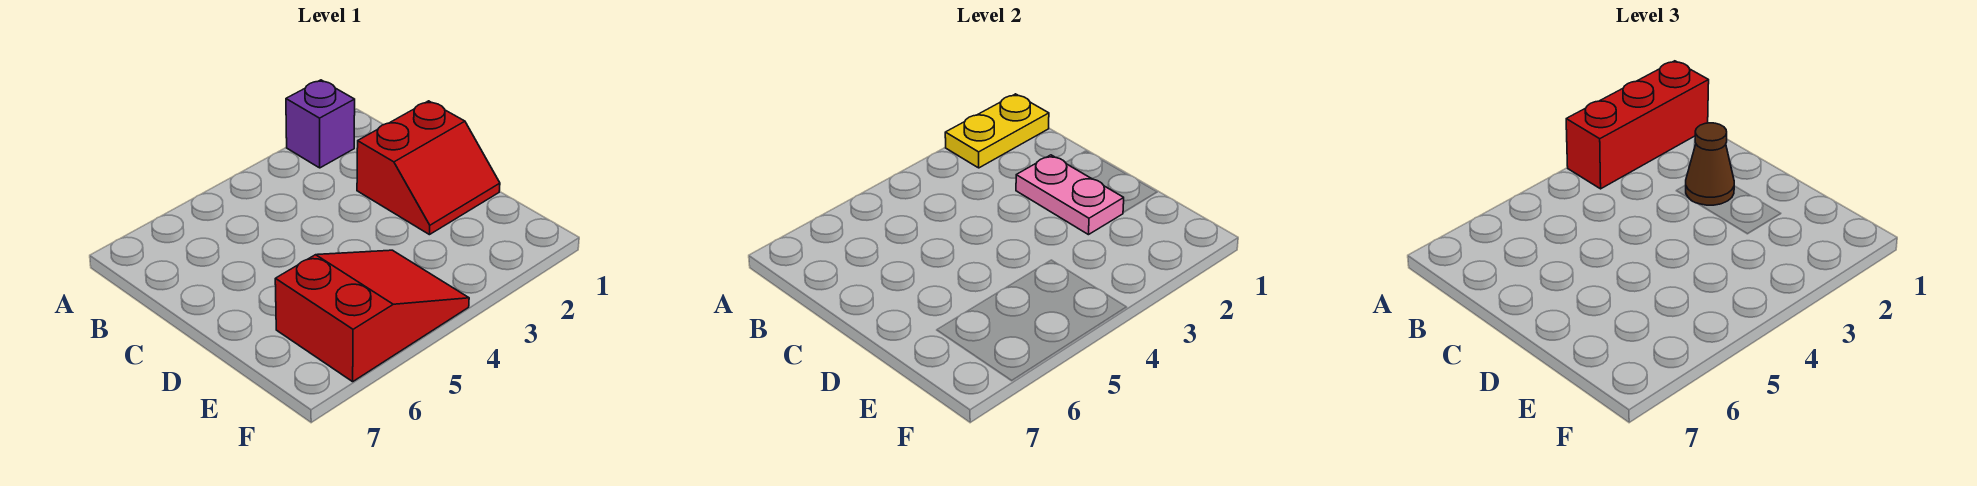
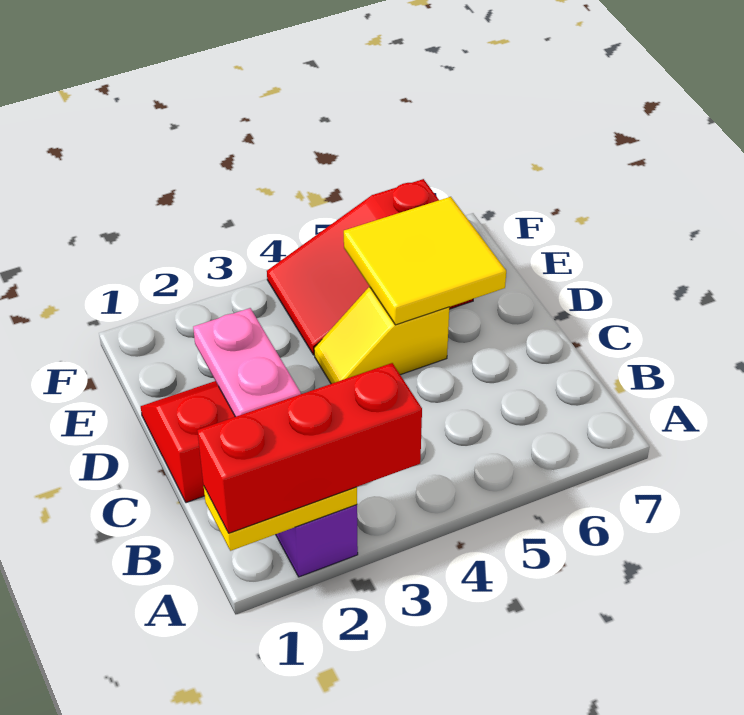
brown 1x1 cone [1686,123,1734,205] -> none
none -> yellow 1x2 slope [314,287,449,384]
none -> yellow 2x2 tile [344,197,506,325]

